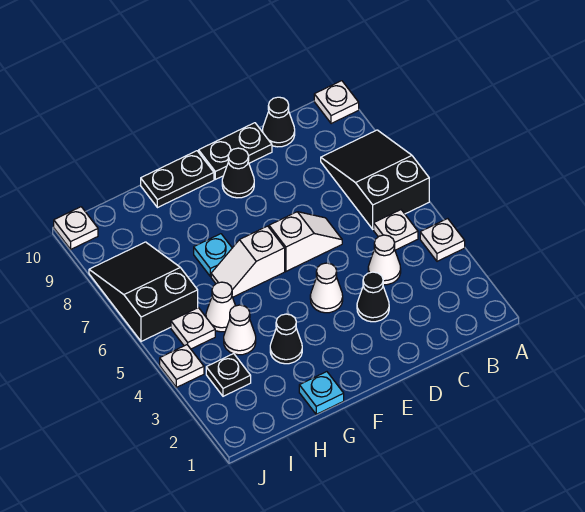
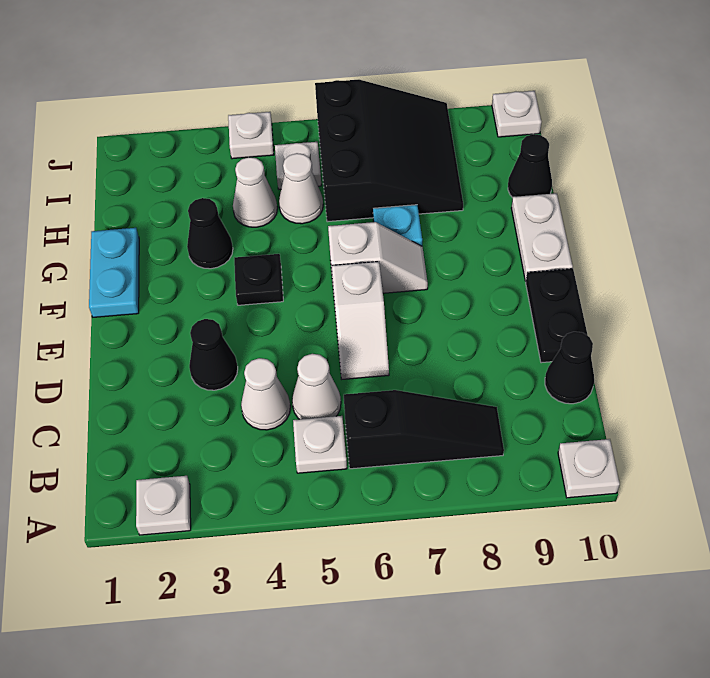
white 1x1 plate [420,219,465,261] -> white 1x1 plate moved to [136,476,191,535]
black 2x3 slope [321,130,429,229] -> black 1x3 slope [344,390,504,469]
white 1x1 cone [310,263,343,313] -> white 1x1 cone moved to [292,354,341,419]
black 1x1 cone [222,148,254,198] -> black 1x1 cone moved to [508,134,552,198]
white 1x2 slope [211,226,285,297] -> white 1x2 slope turned to [328,222,428,293]
black 1x2 plate [141,151,214,208] -> white 1x2 plate [511,193,573,281]
cyan 1x1 plate [299,372,344,414] -> cyan 1x2 plate [89,228,139,317]
black 1x1 plate [206,354,251,396] -> black 1x1 plate moved to [234,254,283,305]
black 2x3 slope [89,242,198,341] -> black 3x3 slope [315,79,463,222]

